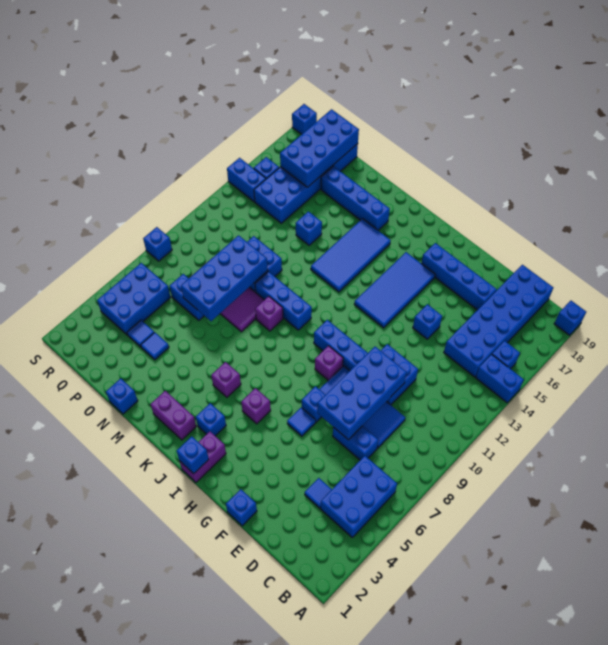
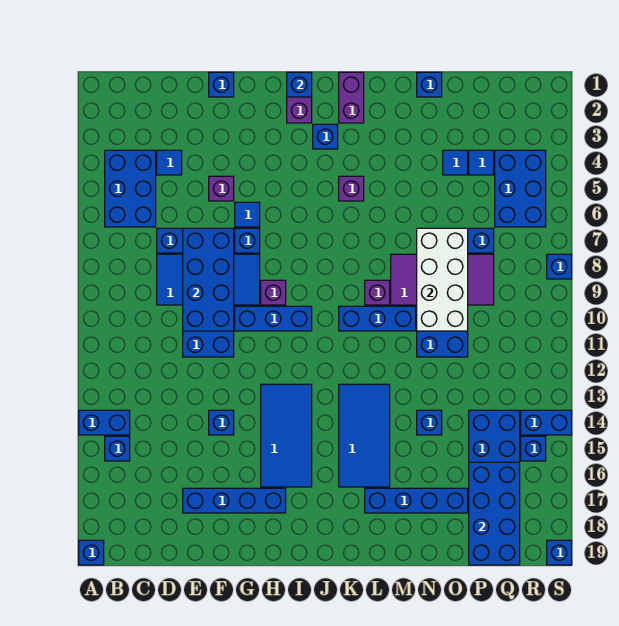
blue 2x6 brick [444,265,553,377] -> none
purple 1x1 brick [241,388,271,424] -> purple 1x1 brick moved to [209,176,234,201]
purple 1x2 brick [151,391,196,440] -> purple 1x2 brick turned to [339,72,364,123]
blue 2x4 brick [181,235,268,321] -> white 2x4 brick [417,228,468,331]

